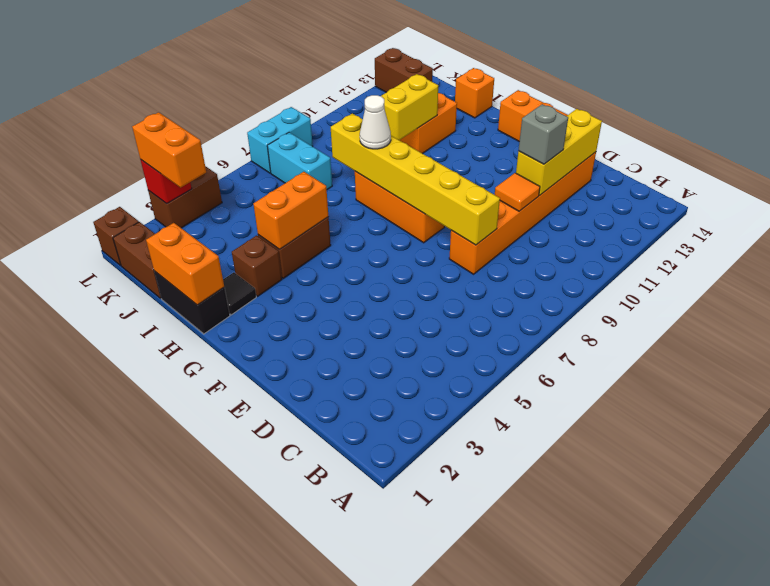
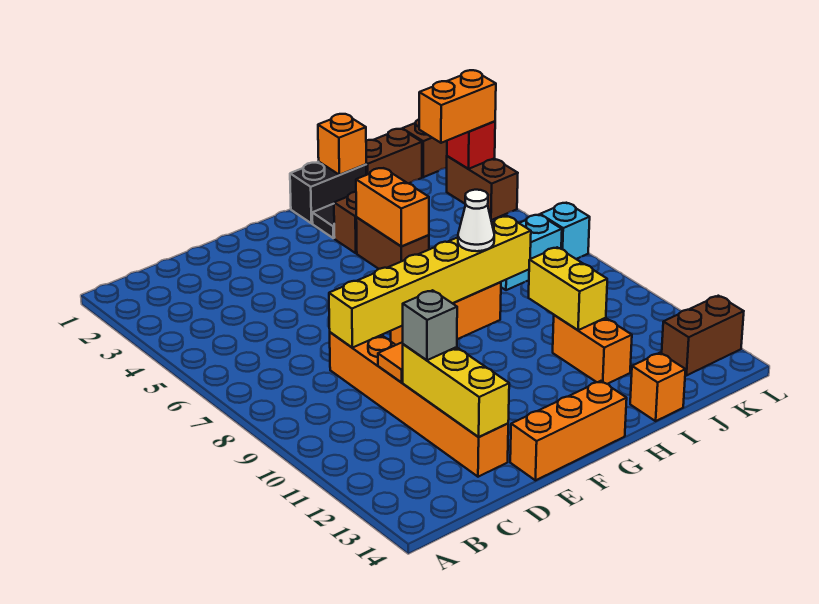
orange 1x2 brick [146,223,224,305] -> orange 1x1 brick [318,114,366,175]
cyan 1x2 brick [247,107,313,173] -> cyan 1x1 brick [540,203,590,259]

